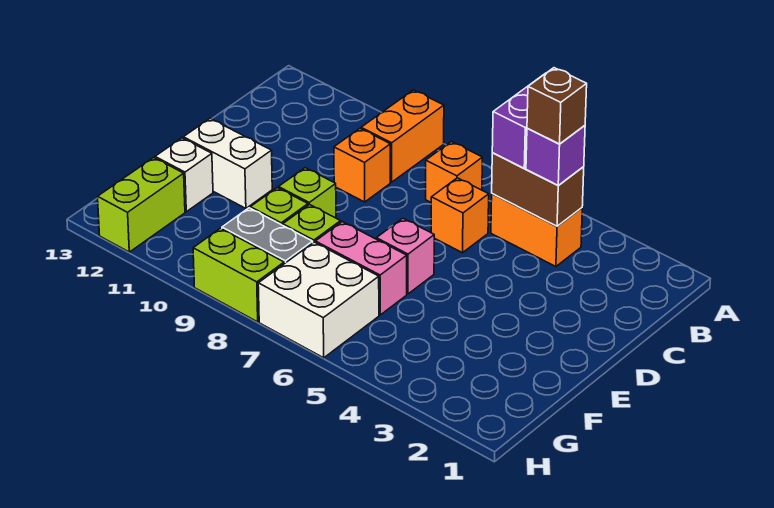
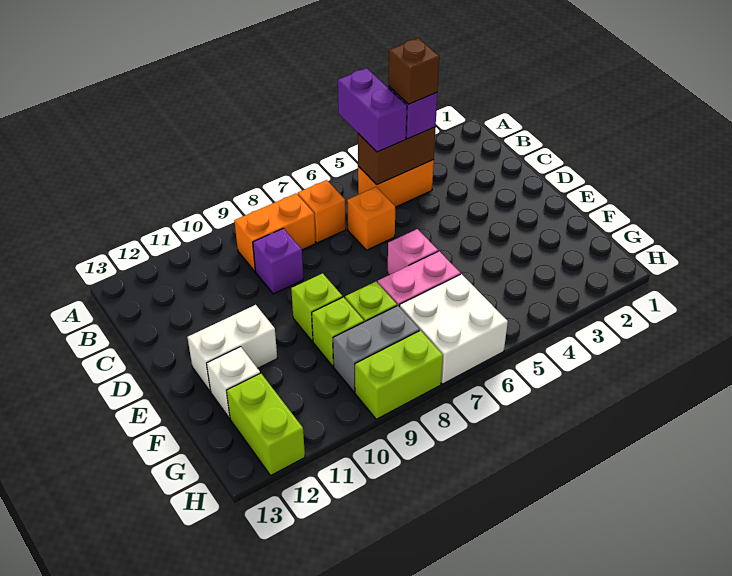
orange 1x2 brick [361,90,444,182] -> orange 1x2 brick turned to [234,193,315,271]
orange 1x1 brick [334,129,390,202] -> purple 1x1 brick [253,228,303,294]

